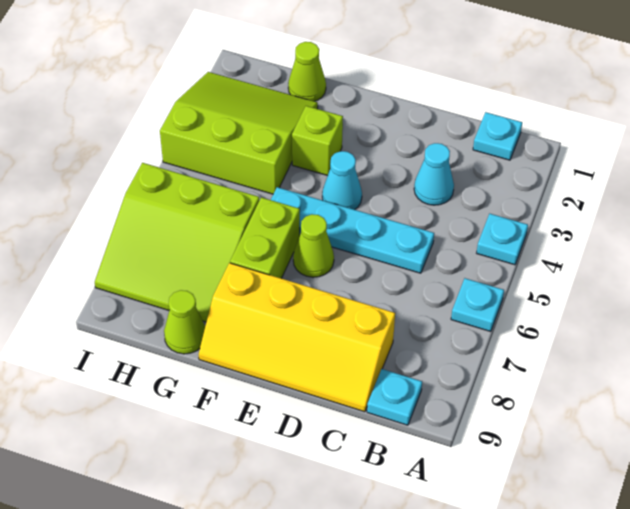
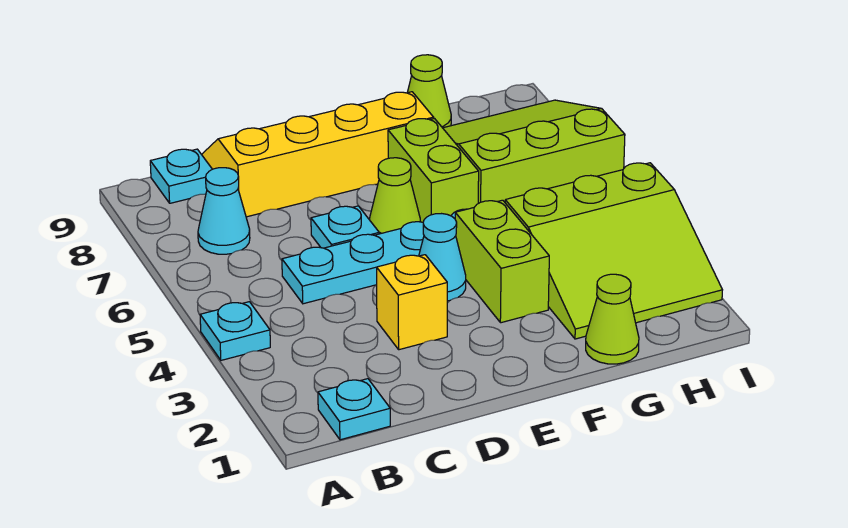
cyan 1x1 plate [451,278,504,332] -> cyan 1x1 plate moved to [311,206,379,248]
cyan 1x1 cone [414,143,454,205] -> cyan 1x1 cone moved to [198,168,250,254]
none -> yellow 1x1 brick [377,255,447,350]
lime 1x1 brick [292,106,343,176] -> lime 1x2 brick [455,200,549,323]

